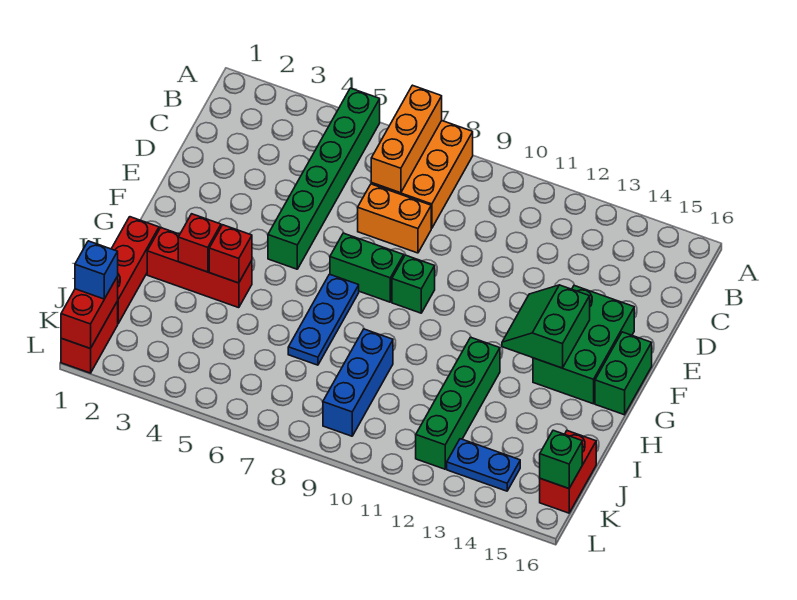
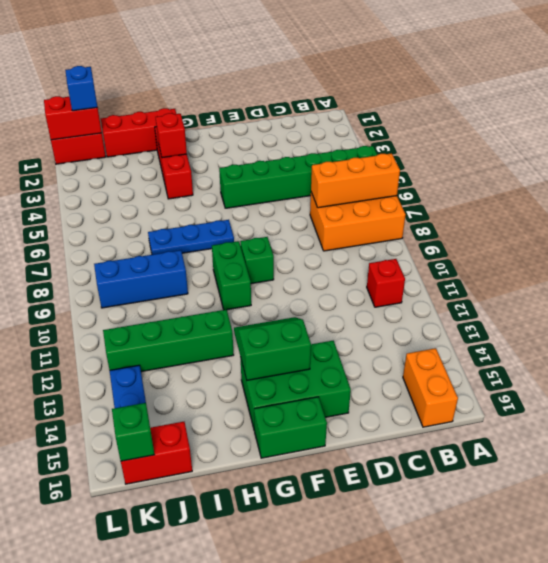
orange 1x2 brick [358,184,431,253] -> orange 1x2 brick moved to [403,348,458,427]
green 1x2 brick [330,233,404,302] -> green 1x2 brick moved to [212,241,251,310]
red 1x1 brick [209,225,252,283] -> red 1x1 brick moved to [367,259,405,307]

